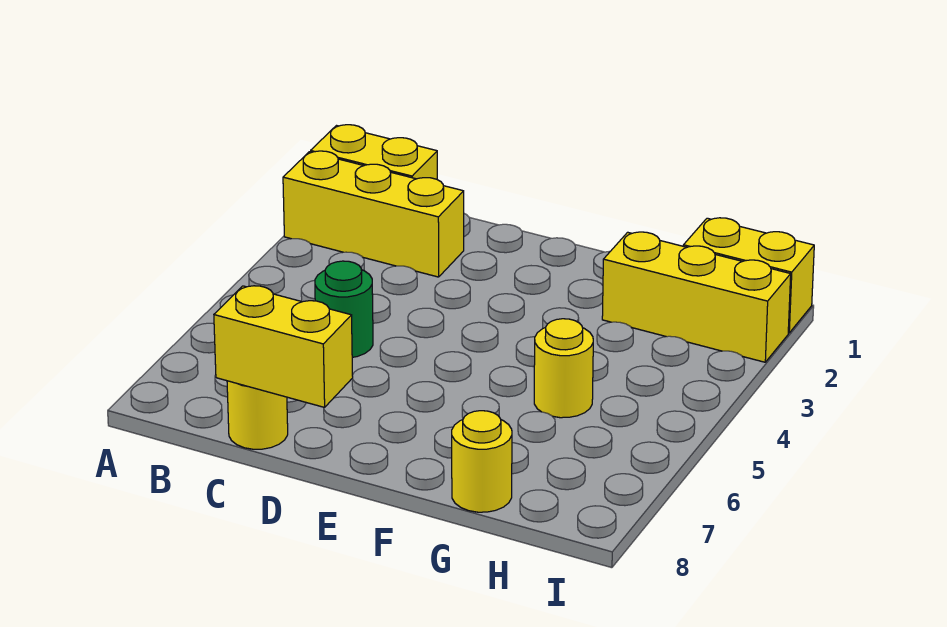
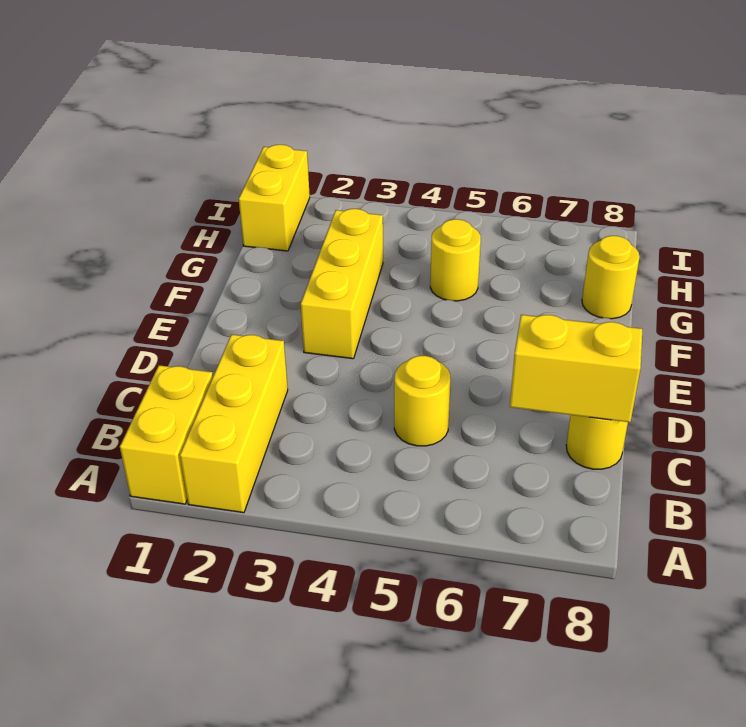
green 1x1 round brick [315,261,373,357] -> yellow 1x1 round brick [394,356,450,446]
yellow 1x2 brick [214,286,353,407] -> yellow 1x2 brick turned to [510,315,642,422]
yellow 1x3 brick [602,232,791,362] -> yellow 1x3 brick moved to [301,209,383,359]

